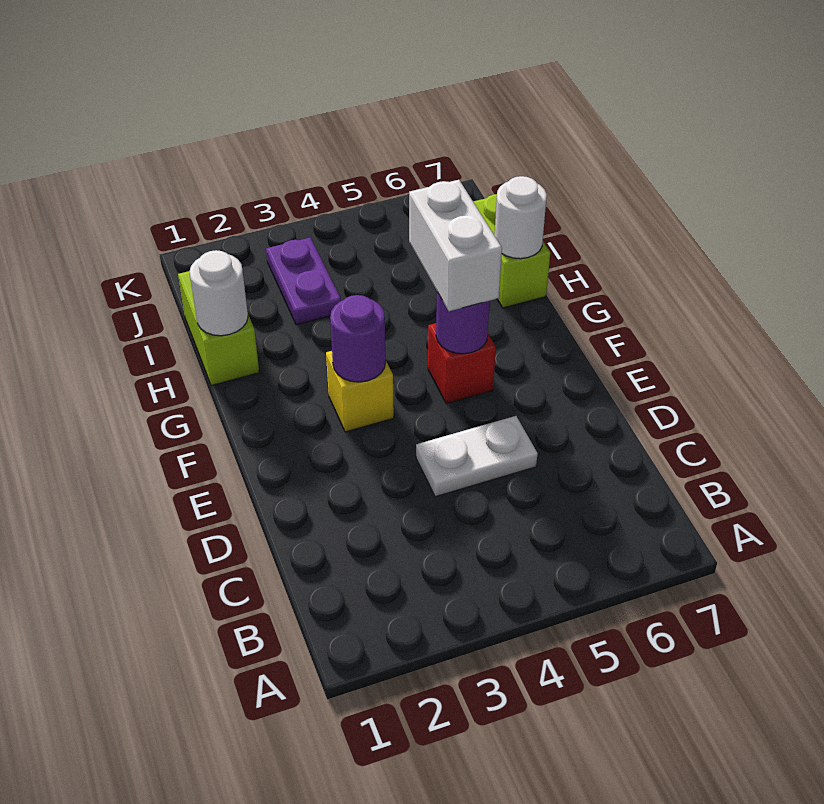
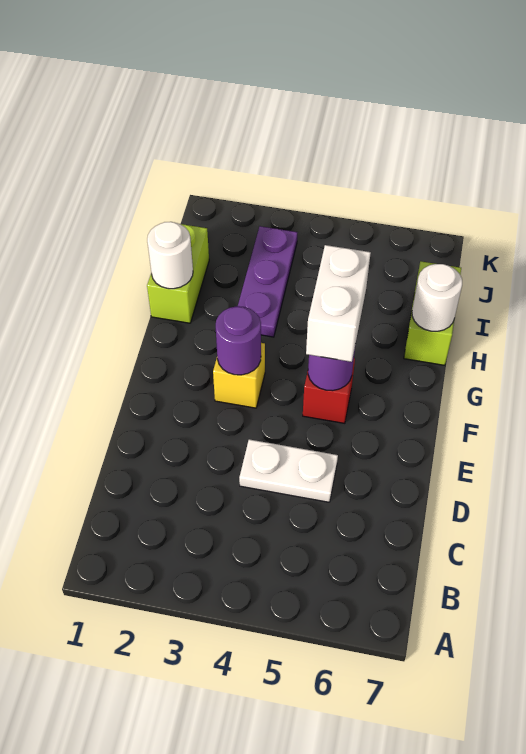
purple 1x2 plate [266,238,341,325] -> purple 1x3 plate [238,226,297,337]

